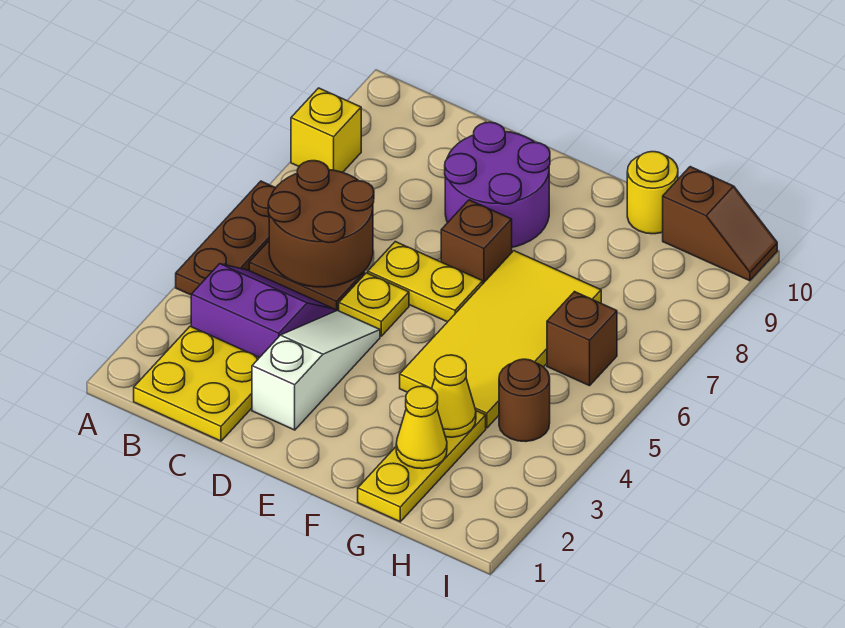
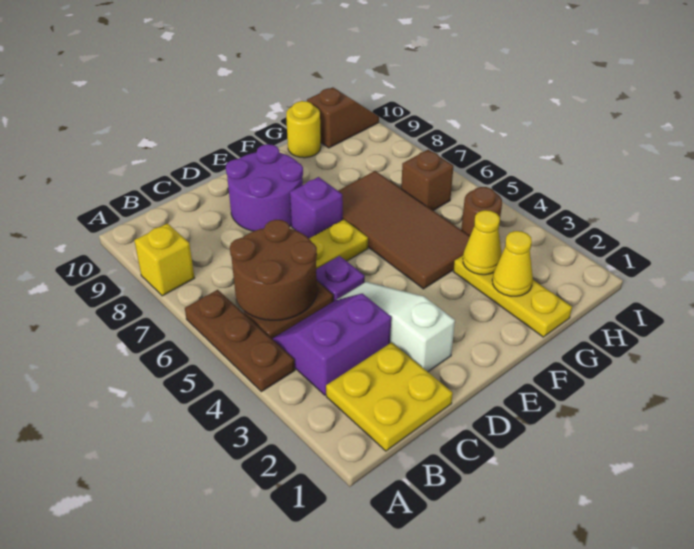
yellow 1x1 plate [339,273,409,336] -> purple 1x1 plate [316,256,365,301]
brown 1x1 brick [441,200,512,283] -> purple 1x1 brick [290,177,343,238]
yellow 2x4 tile [400,251,601,428] -> brown 2x4 tile [338,171,470,289]

